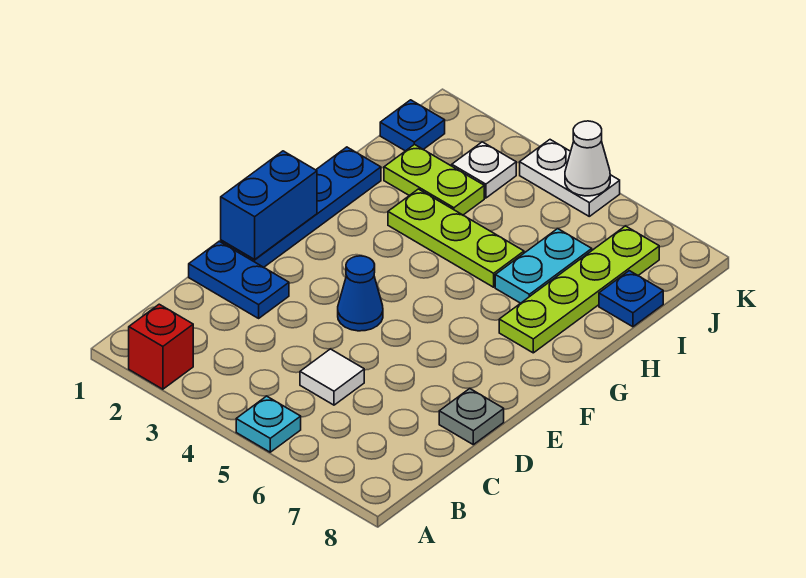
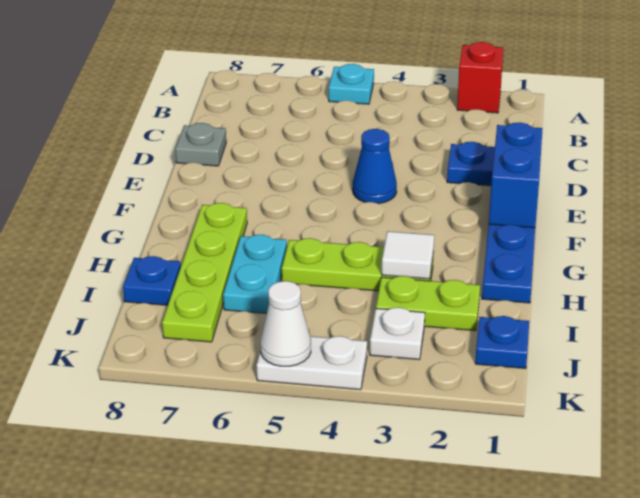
white 1x1 tile [300,349,364,405] -> white 1x1 tile moved to [382,231,434,279]

